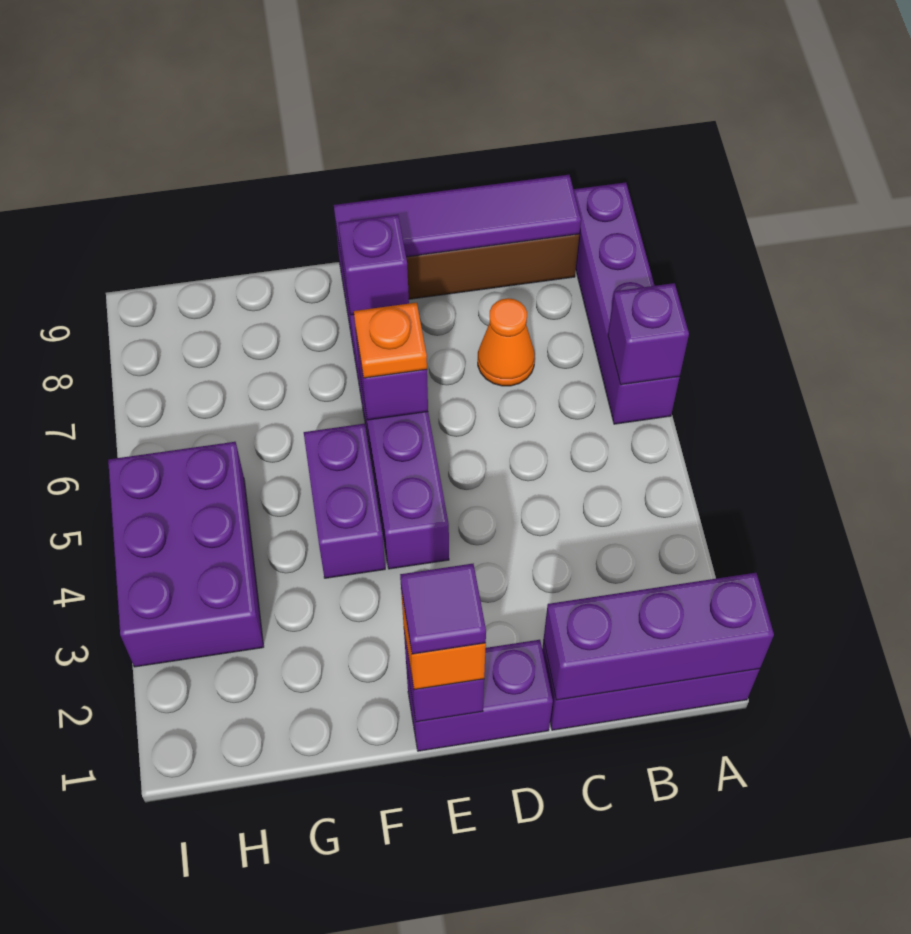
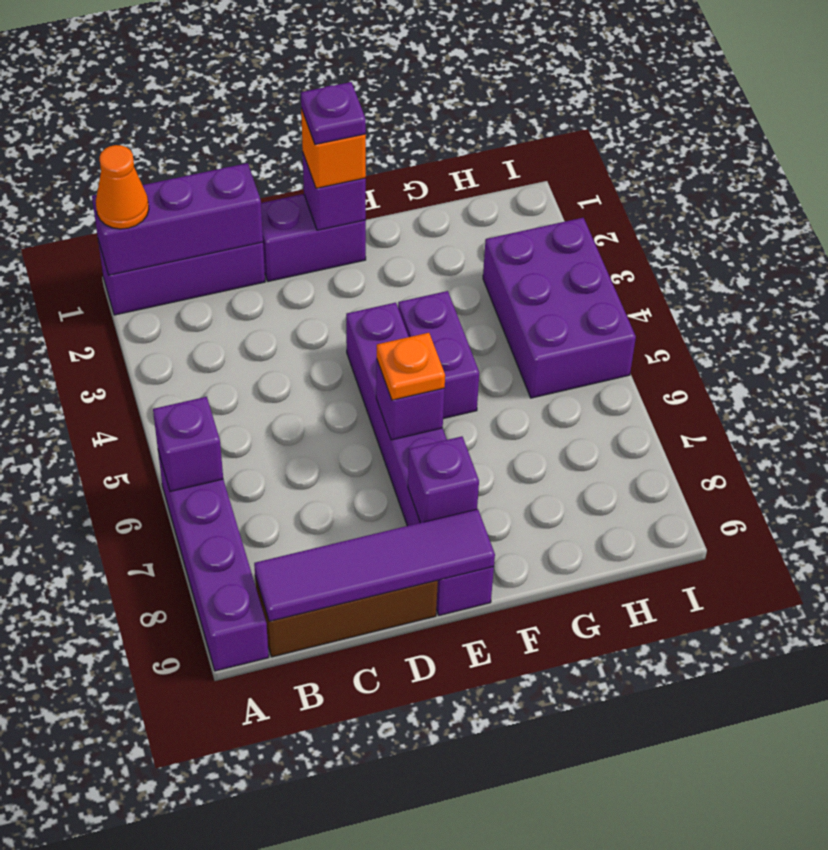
orange 1x1 cone [478,298,535,386] -> orange 1x1 cone moved to [96,145,149,229]
purple 1x1 tile [400,564,486,654] -> purple 1x1 plate [301,82,366,144]

